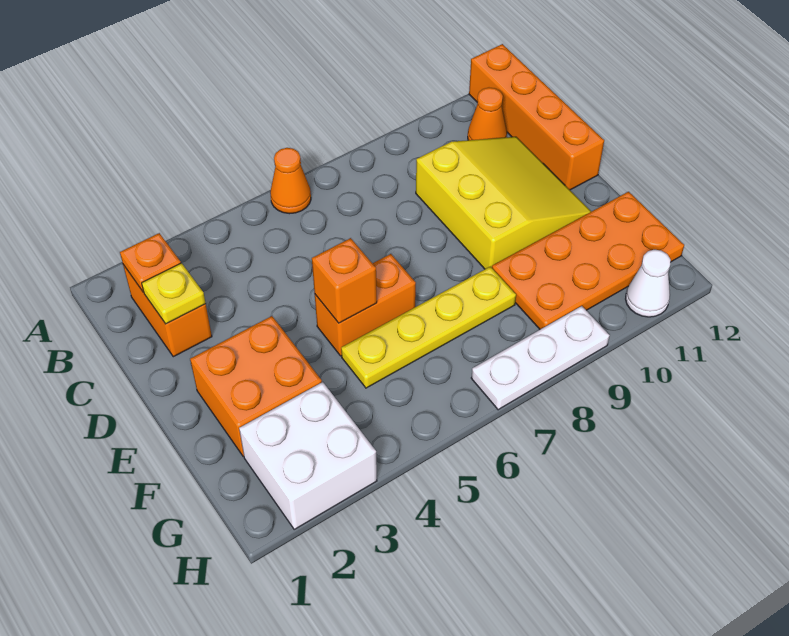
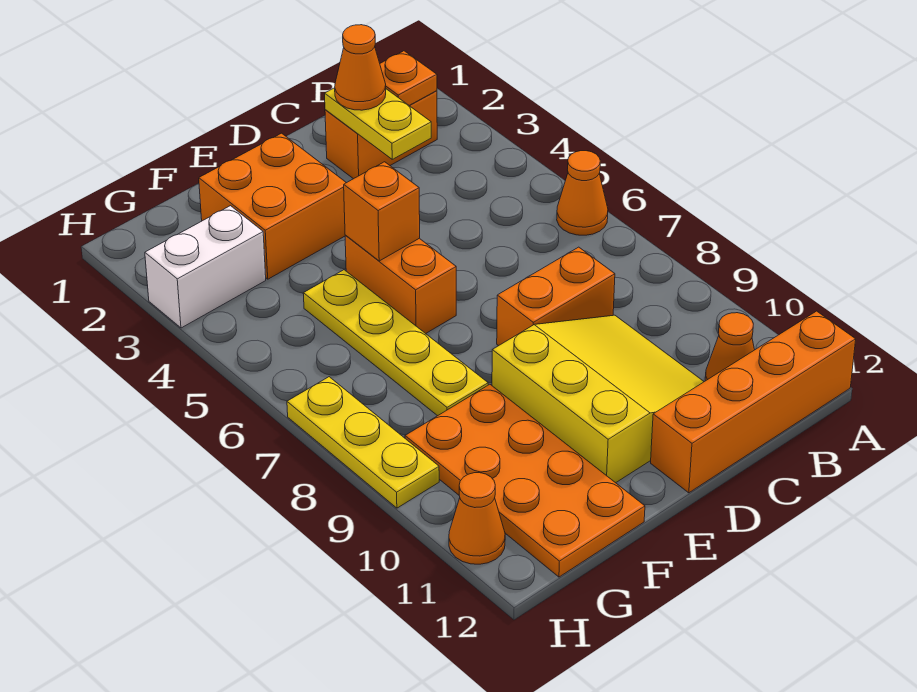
yellow 1x1 plate [142,263,206,324] -> yellow 1x2 plate [325,88,431,159]
none -> orange 1x1 cone [335,25,386,110]
none -> orange 1x2 brick [497,247,615,346]
yellow 3x3 slope [416,137,591,269] -> yellow 3x3 slope turned to [492,315,704,483]
white 2x2 brick [239,382,377,529] -> white 1x2 brick [145,206,266,328]
white 1x3 plate [471,306,610,410] -> yellow 1x3 plate [287,377,439,508]
white 1x1 cone [626,250,671,317] -> orange 1x1 cone [449,473,505,564]

